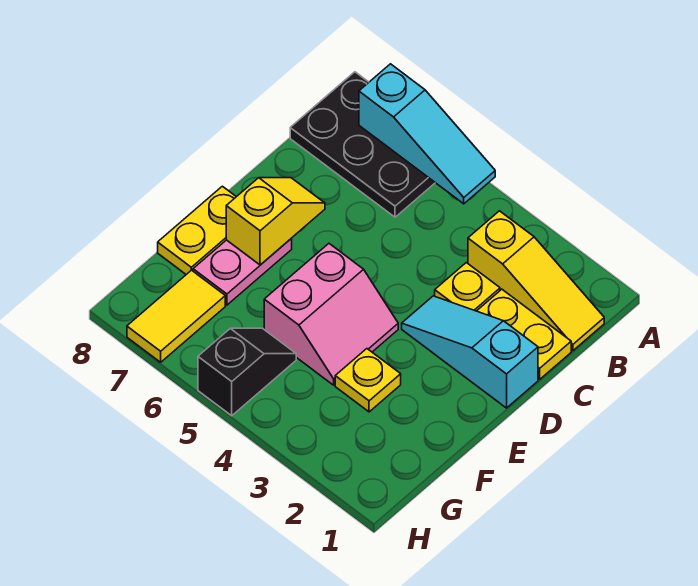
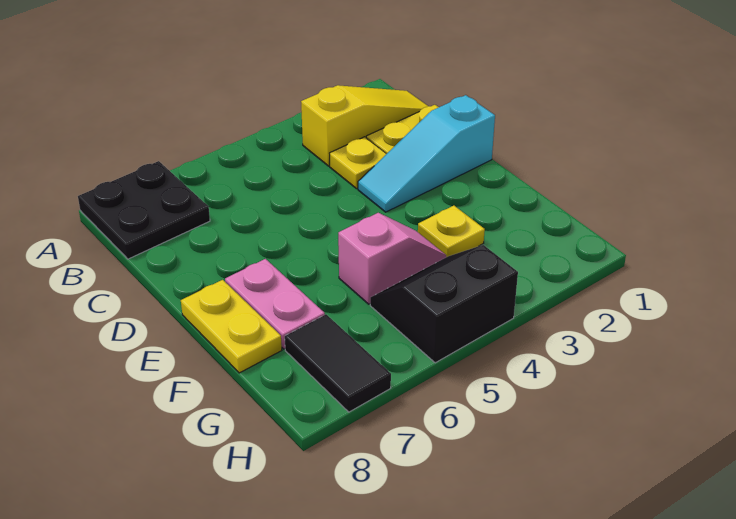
cyan 1x3 slope [359,64,495,204] -> none
black 2x3 plate [290,72,435,217] -> black 2x2 plate [78,161,210,259]
yellow 1x2 slope [226,178,325,265] -> none
pink 2x2 slope [264,244,398,385] -> pink 1x2 slope [338,213,446,304]
black 1x2 slope [198,328,296,416] -> black 2x2 slope [370,245,518,363]
yellow 1x2 tile [127,270,225,362] -> black 1x2 tile [285,314,391,412]

